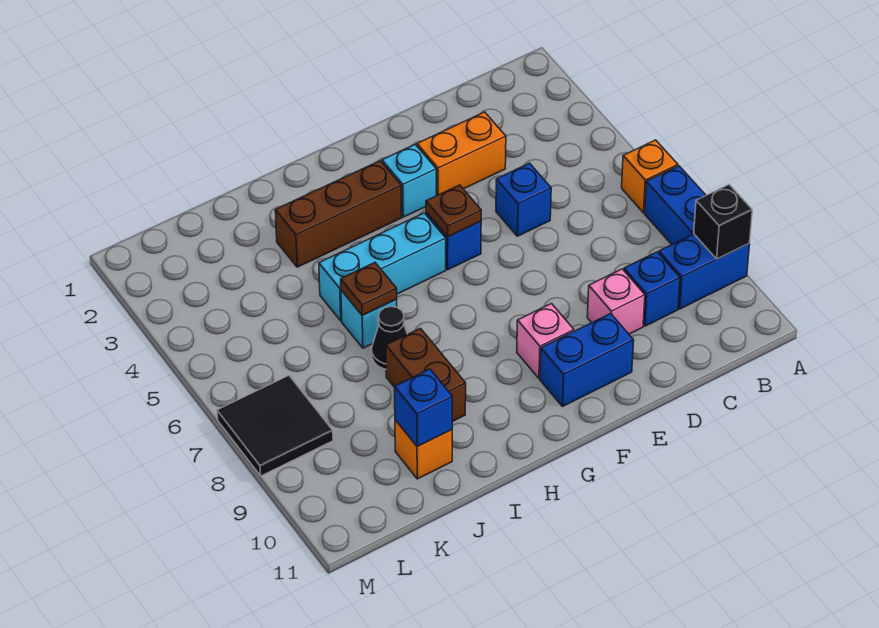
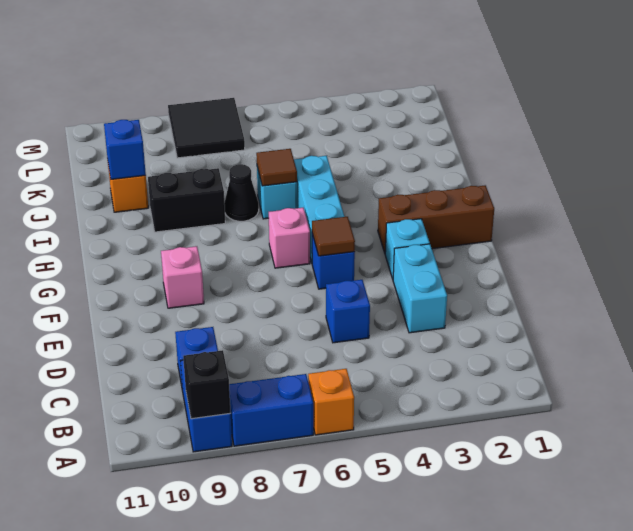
orange 1x2 brick [417,112,506,196] -> cyan 1x2 brick [393,244,447,333]
pink 1x1 brick [587,269,645,334] -> pink 1x1 brick moved to [269,208,310,268]
blue 1x2 brick [540,314,634,407] -> none
brown 1x1 plate [426,185,481,237] -> brown 1x1 tile [312,217,355,256]
brown 1x3 brick [275,161,402,267] -> brown 1x3 brick turned to [378,185,494,253]
brown 1x1 plate [341,263,397,315] -> brown 1x1 tile [256,149,297,186]
brown 1x2 brick [386,328,466,422] -> black 1x2 brick [148,168,225,232]

